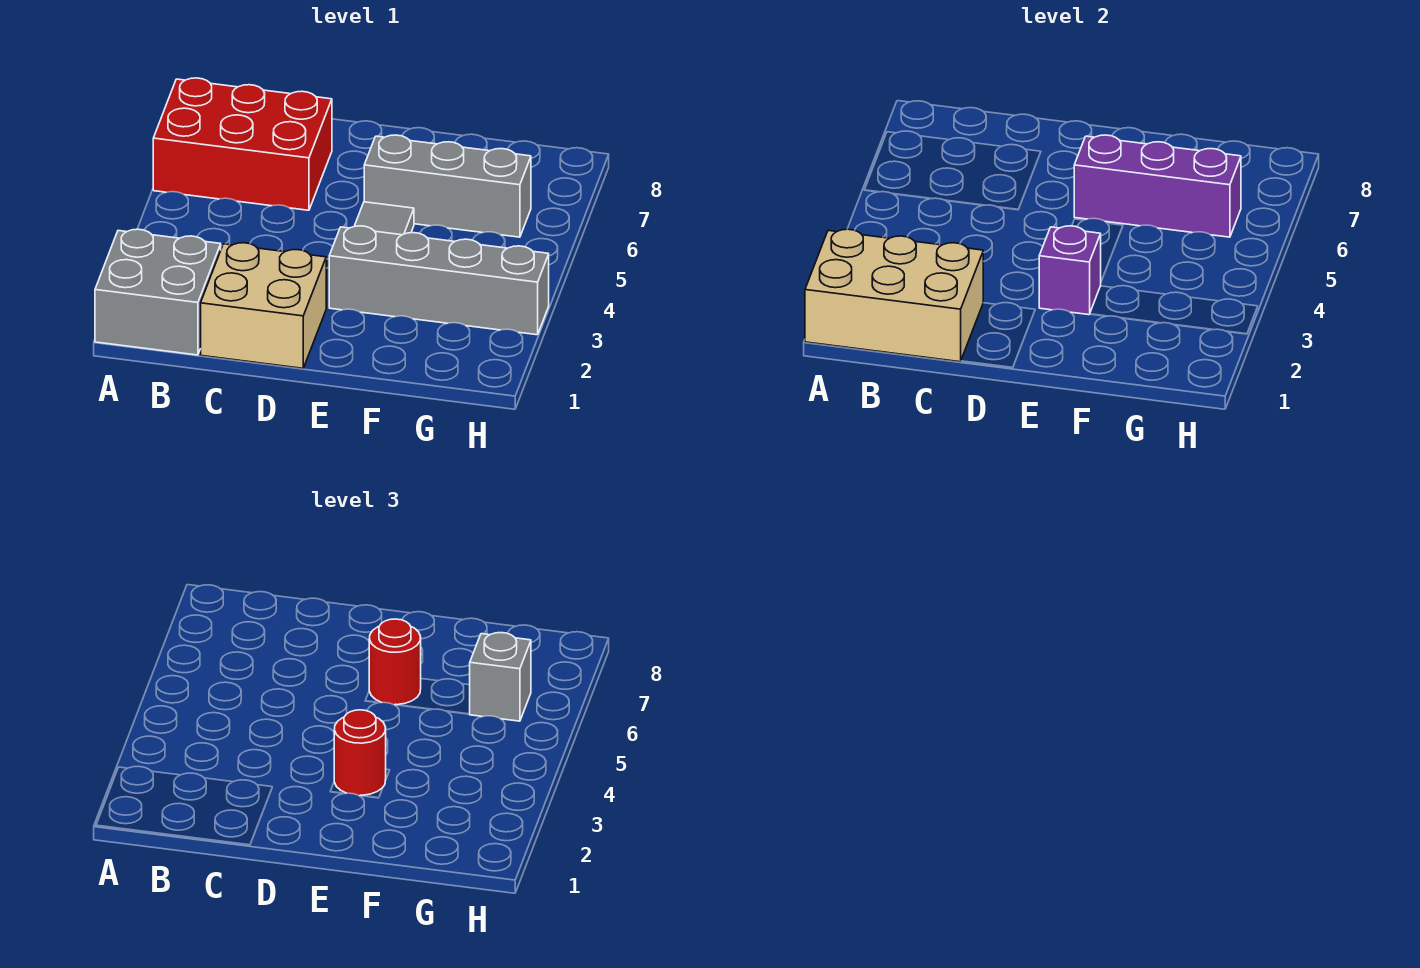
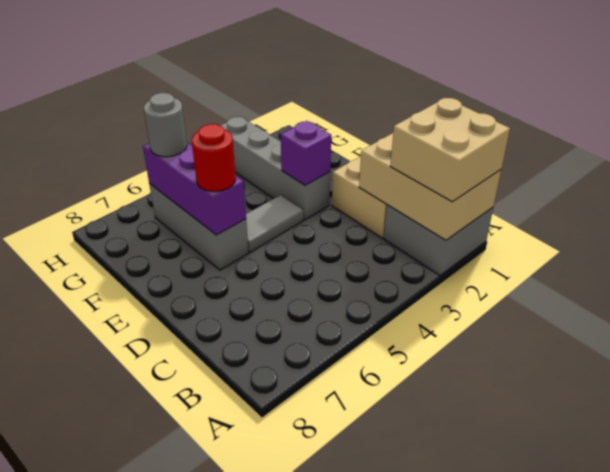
none -> tan 2x2 brick [390,98,510,202]
red 2x3 brick [153,78,332,210] -> none
red 1x1 round brick [334,710,386,796] -> none
grey 1x1 brick [470,633,531,721] -> grey 1x1 round brick [144,93,187,157]

